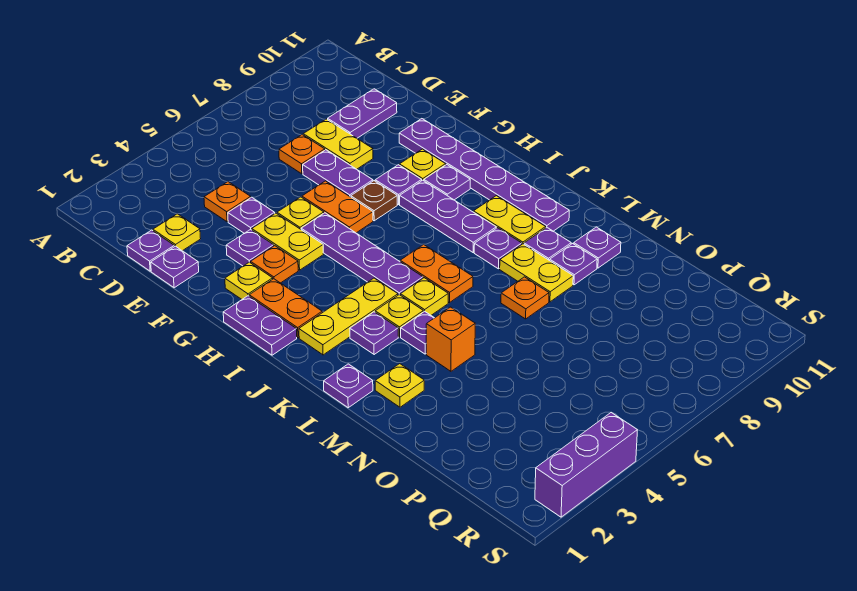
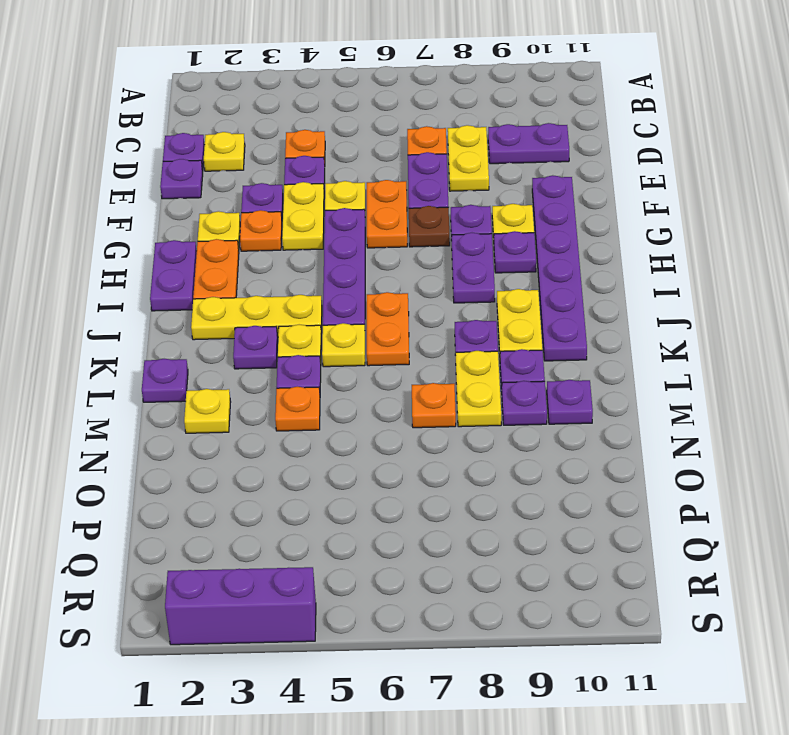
purple 1x3 plate [400,180,496,252] -> purple 1x2 plate [452,233,495,303]
orange 1x1 brick [426,307,475,371] -> orange 1x1 plate [275,386,320,431]

